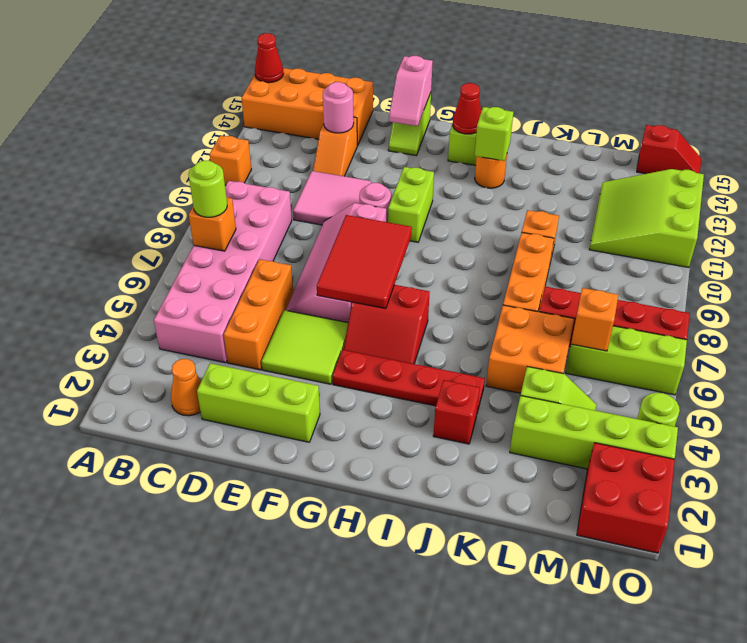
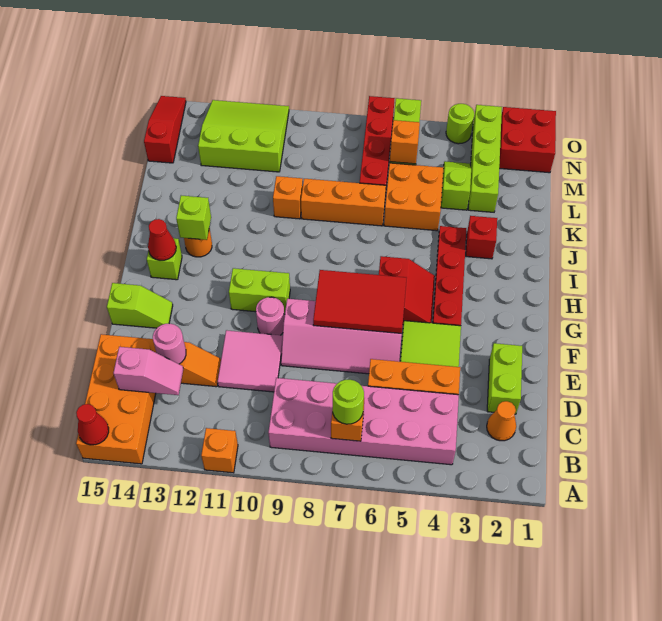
lime 1x3 brick [197,363,320,442] -> lime 1x2 brick [487,343,522,414]
pink 1x2 slope [389,56,433,126] -> pink 1x2 slope moved to [113,347,183,395]
lime 3x3 slope [589,169,704,268] -> lime 3x3 slope turned to [198,100,289,172]
red 1x2 slope [637,125,701,174] -> red 1x3 slope [144,96,186,163]

